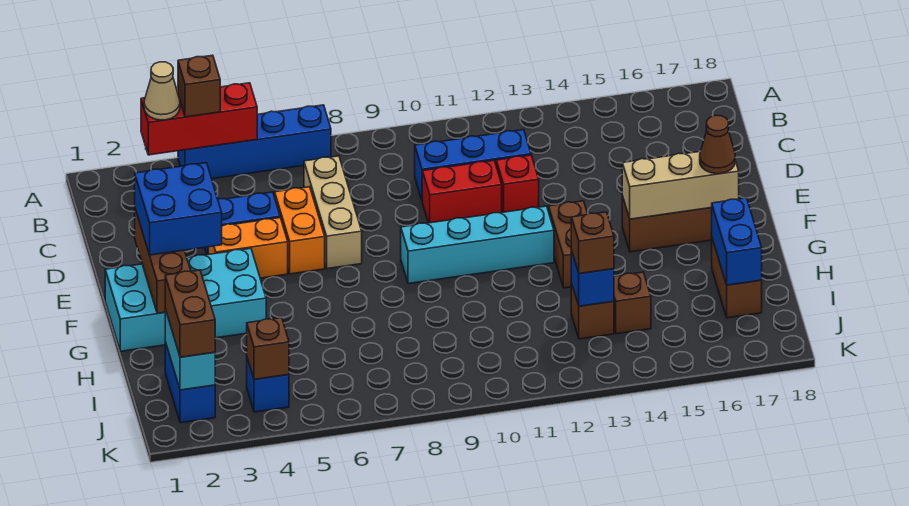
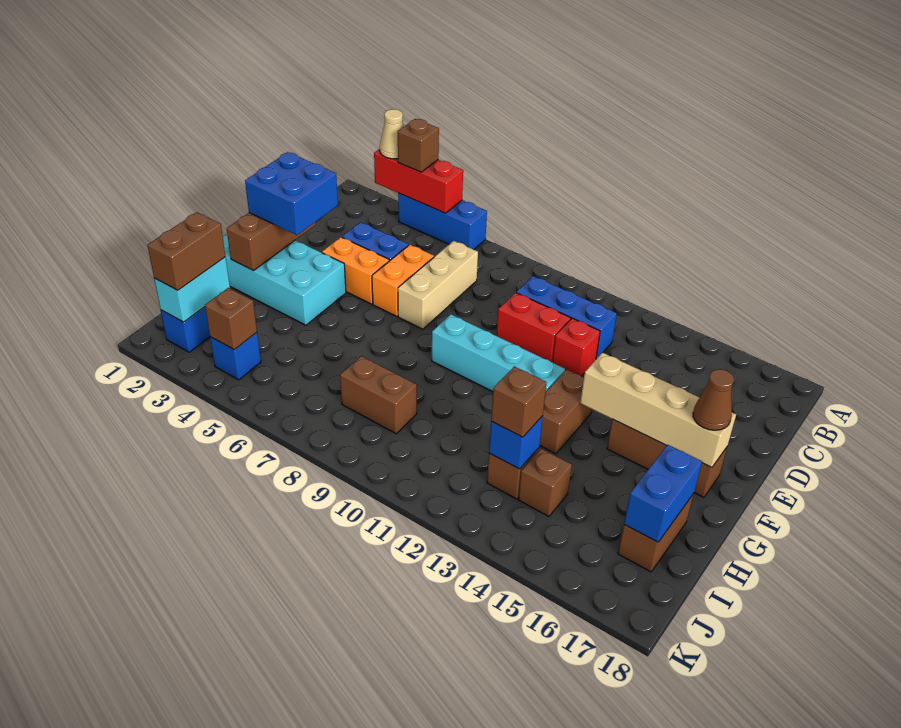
blue 1x4 brick [178,105,331,179] -> blue 1x3 brick [398,193,487,250]
tan 1x3 brick [622,151,739,219] -> tan 1x4 brick [580,353,736,467]
none -> brown 1x2 brick [340,356,417,434]

